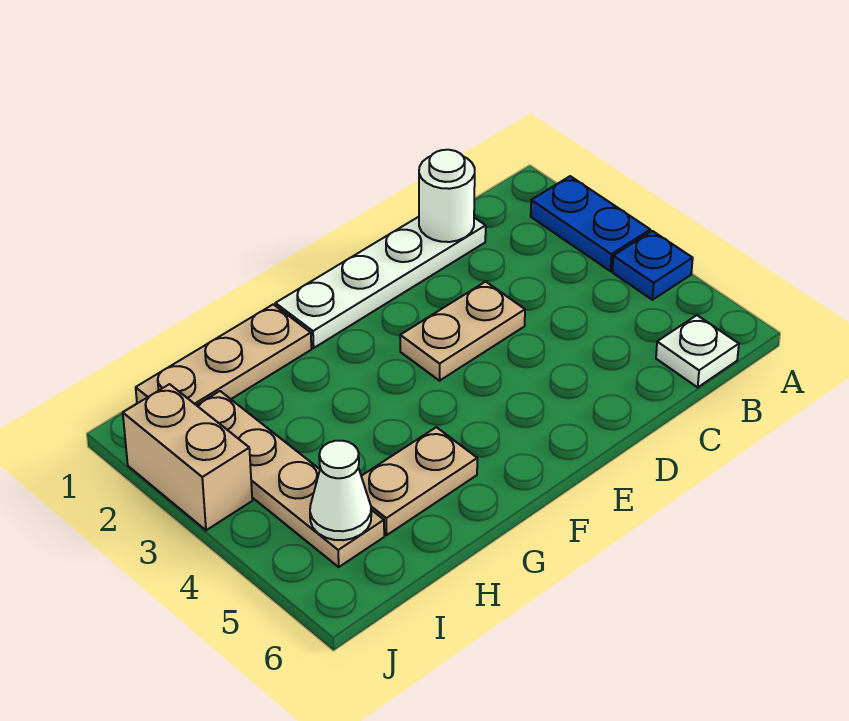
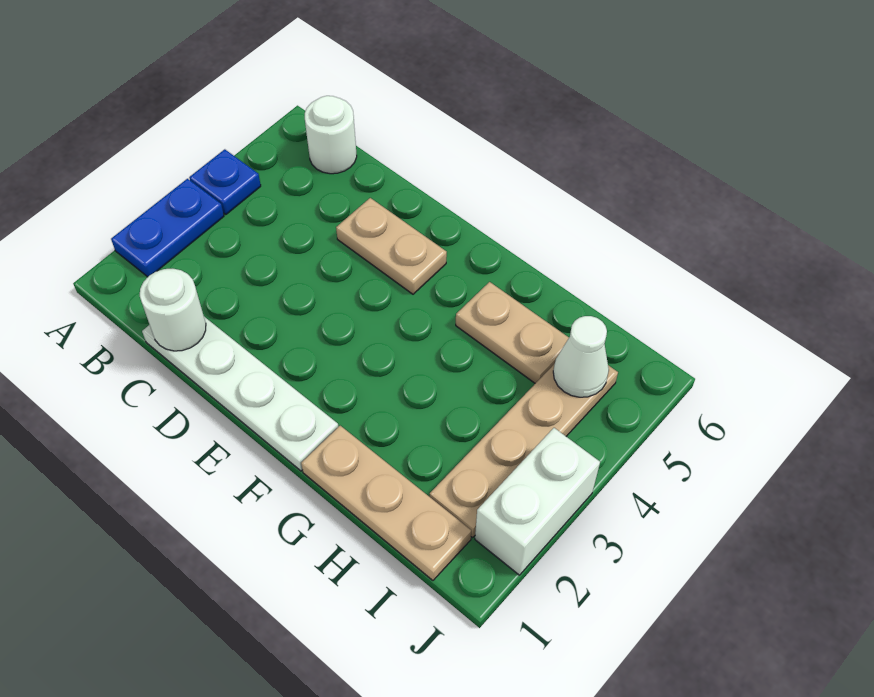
white 1x1 plate [656,315,739,387] -> white 1x1 round brick [305,96,357,174]
tan 1x2 plate [400,282,525,381] -> tan 1x2 plate moved to [336,198,447,294]
tan 1x2 brick [123,384,252,530] -> white 1x2 brick [475,428,600,575]

